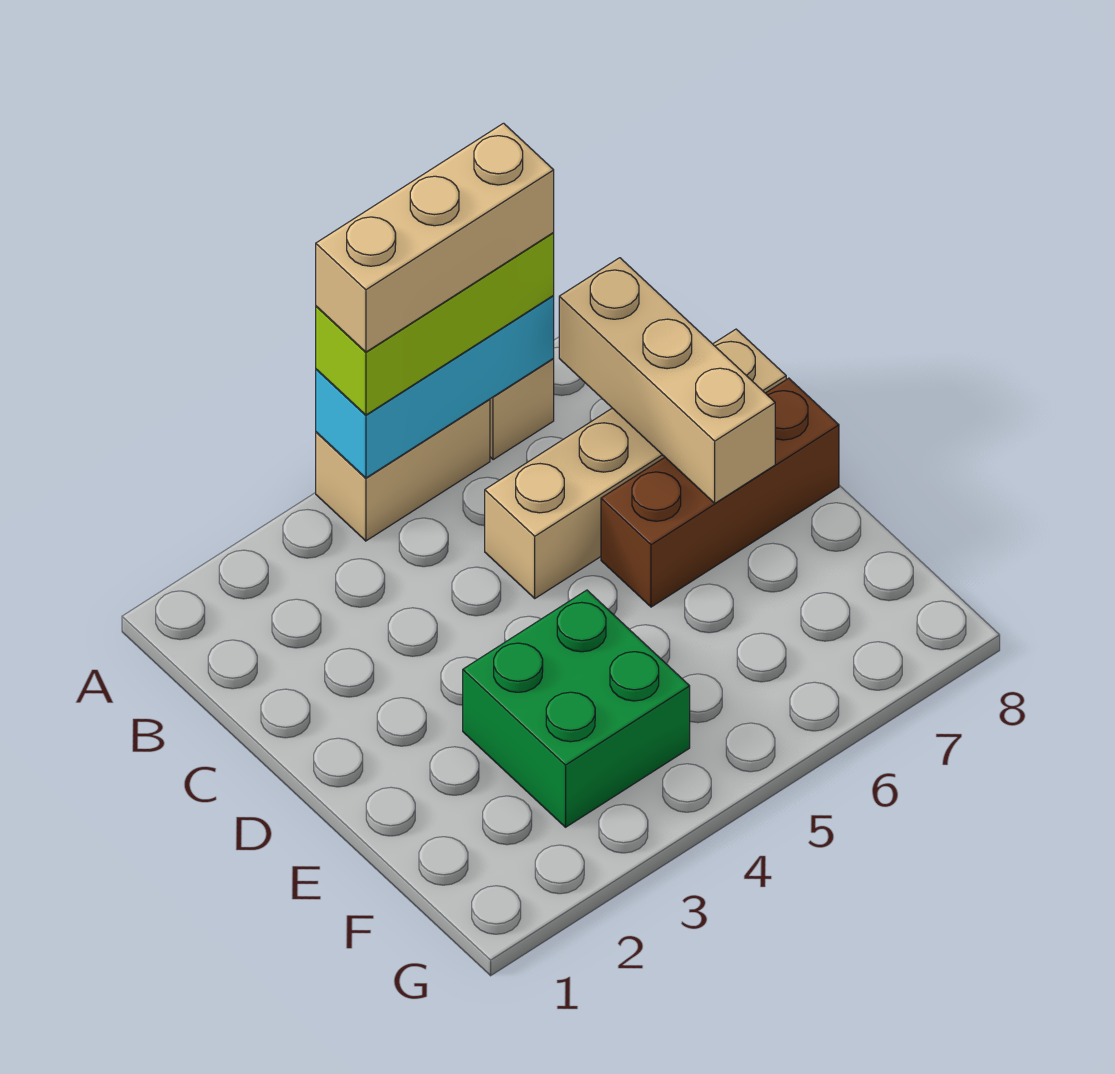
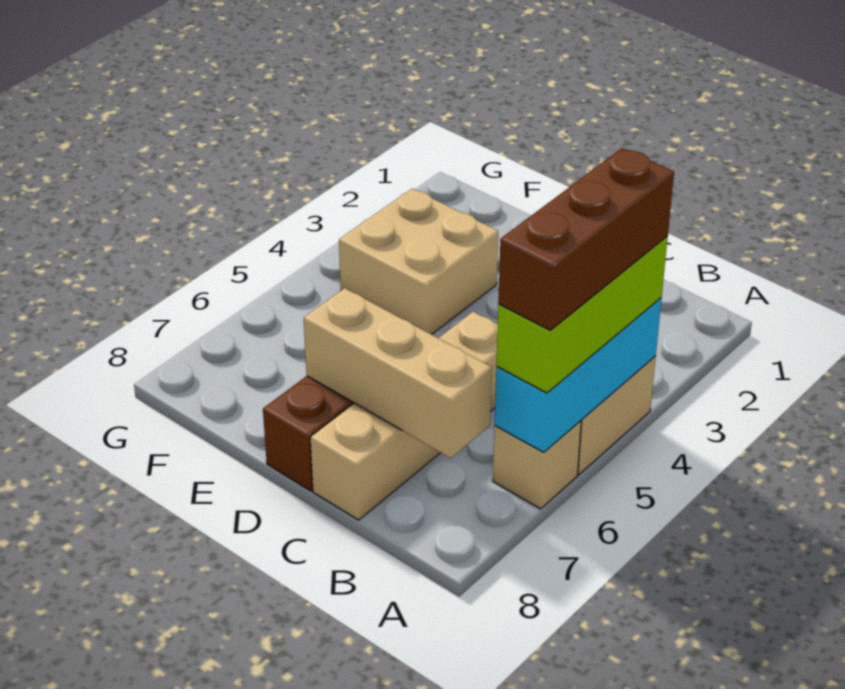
tan 1x3 brick [316,123,554,352] -> brown 1x3 brick [498,148,674,330]
green 2x2 brick [463,590,690,827] -> tan 2x2 brick [339,189,498,335]

